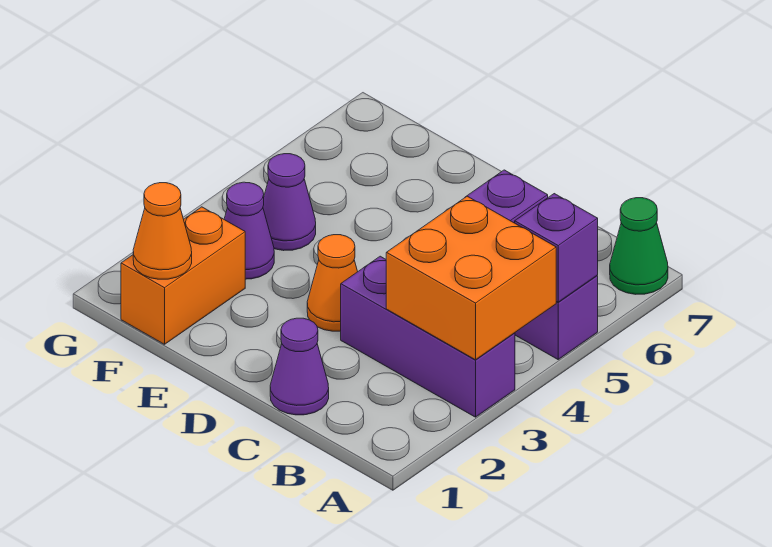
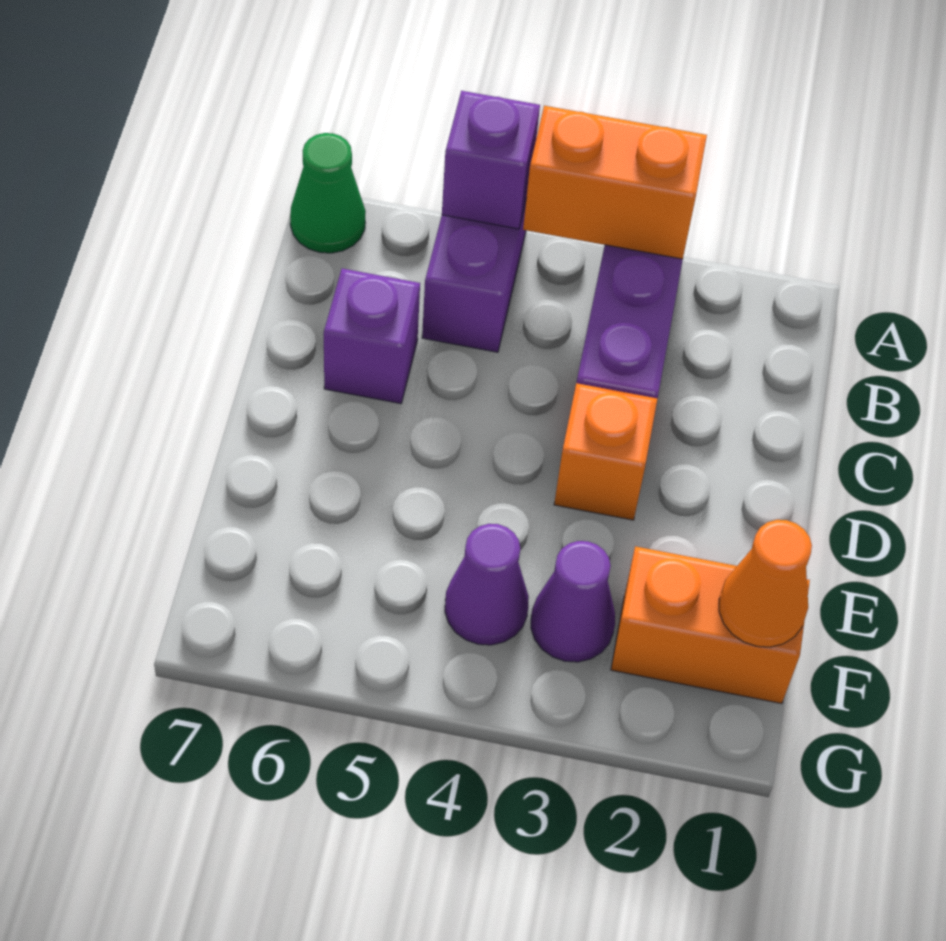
orange 2x2 brick [386,196,556,360] -> orange 1x2 brick [523,106,707,259]
purple 1x1 cone [270,318,329,415] -> none
orange 1x1 cone [307,235,358,331] -> orange 1x1 brick [554,383,657,520]

